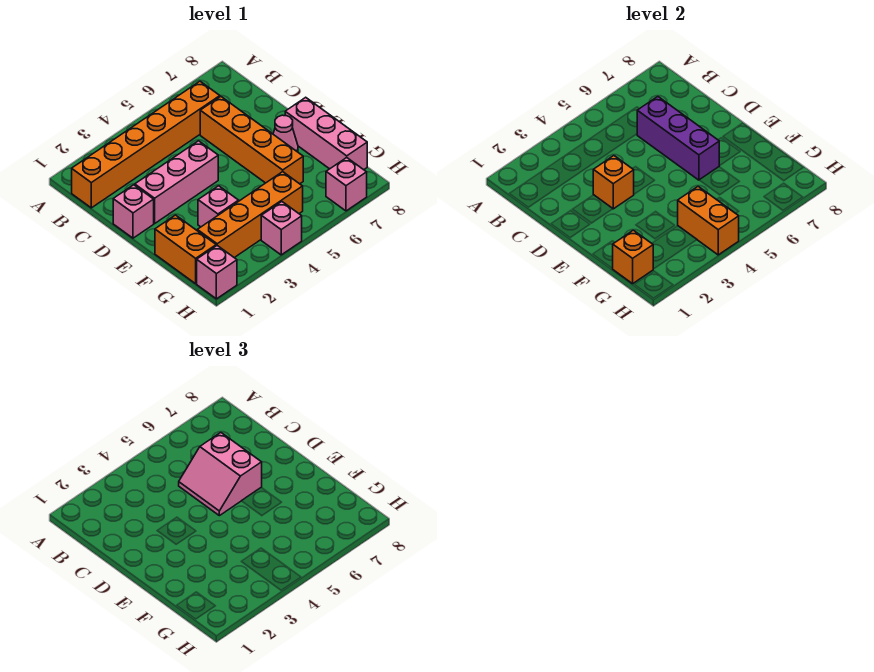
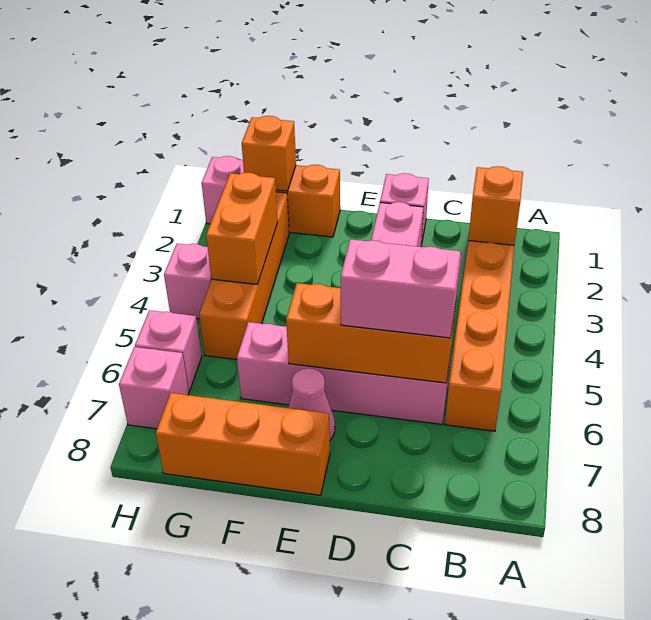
orange 1x4 brick [200,97,303,184] -> pink 1x4 brick [237,322,451,424]
purple 1x3 brick [637,97,719,180] -> orange 1x3 brick [286,283,455,383]
orange 1x1 brick [593,156,634,209] -> orange 1x1 brick moved to [468,166,523,245]
pink 1x3 brick [285,97,367,170] -> orange 1x3 brick [156,393,330,495]
pink 1x1 brick [198,186,239,227] -> pink 1x1 brick moved to [135,310,202,392]
orange 1x2 brick [678,187,739,255] -> orange 1x2 brick turned to [206,173,278,284]

